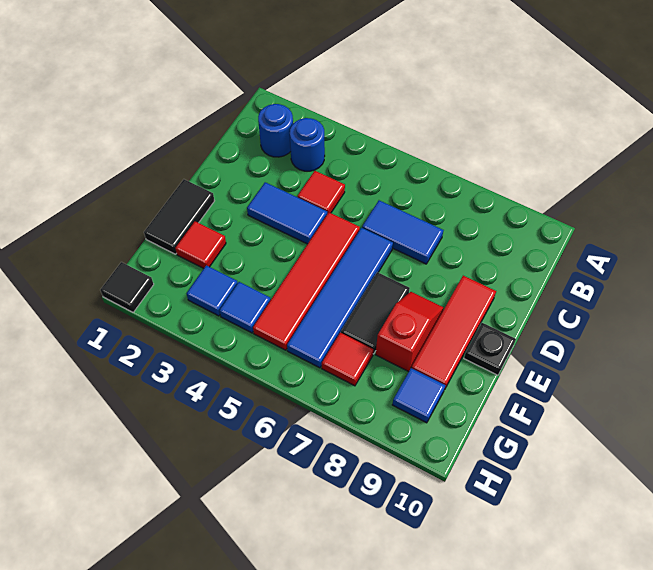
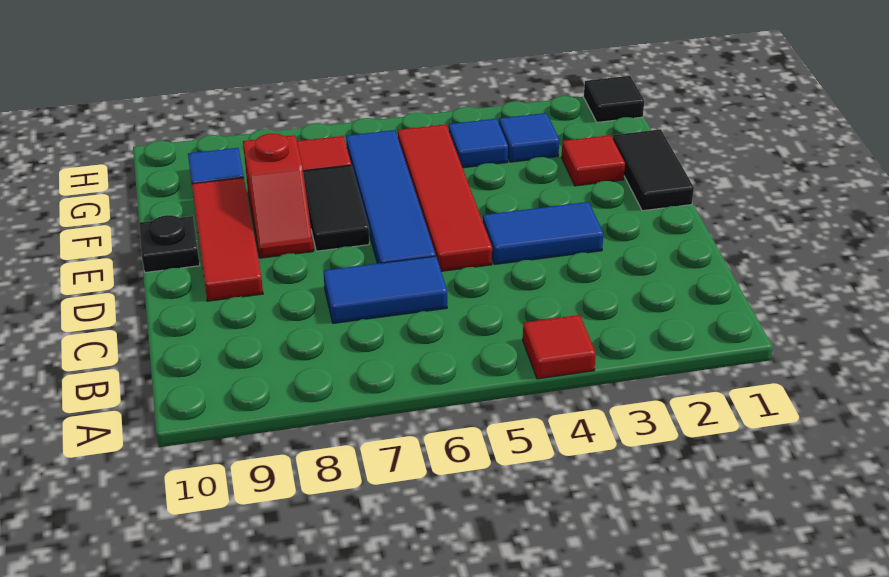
blue 1x1 round brick [258,104,293,157] -> none
blue 1x1 round brick [290,118,325,171] -> none
red 1x1 tile [298,171,345,214] -> red 1x1 tile moved to [523,315,596,379]

